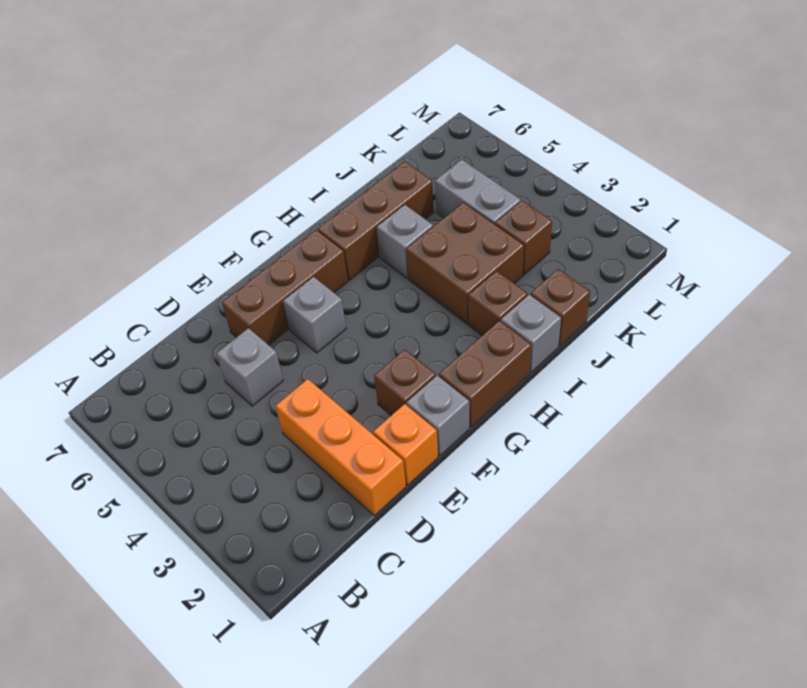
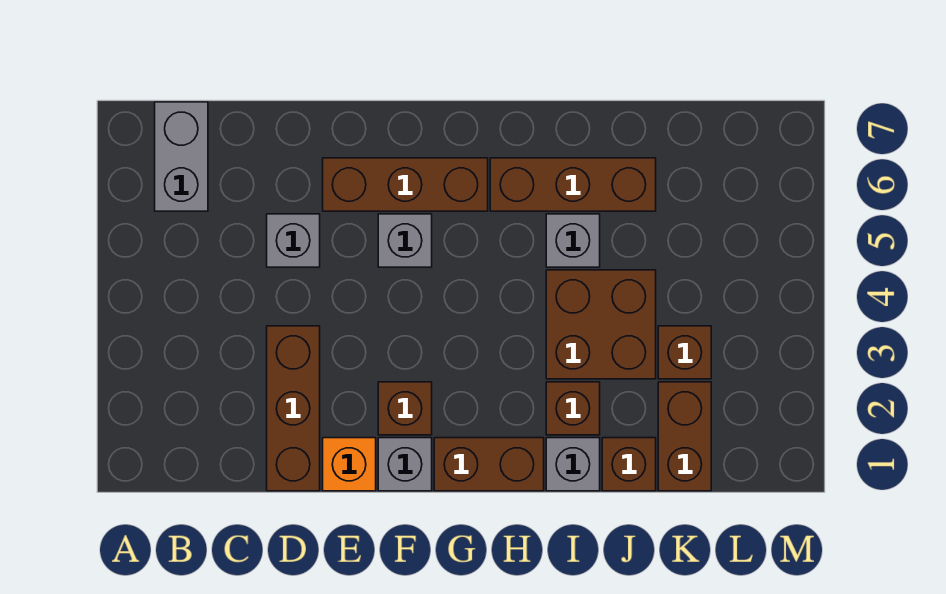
orange 1x3 brick [276,379,406,516] -> brown 1x3 brick [267,326,320,491]
none -> brown 1x2 brick [658,382,711,491]
grey 1x2 brick [435,160,521,224] -> grey 1x2 brick moved to [155,102,208,211]

